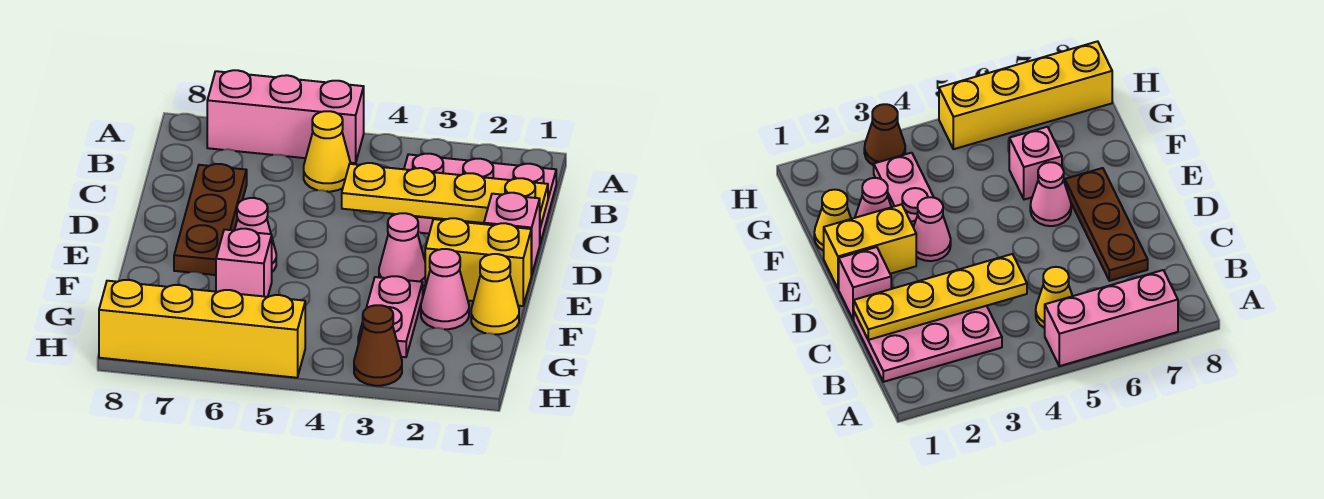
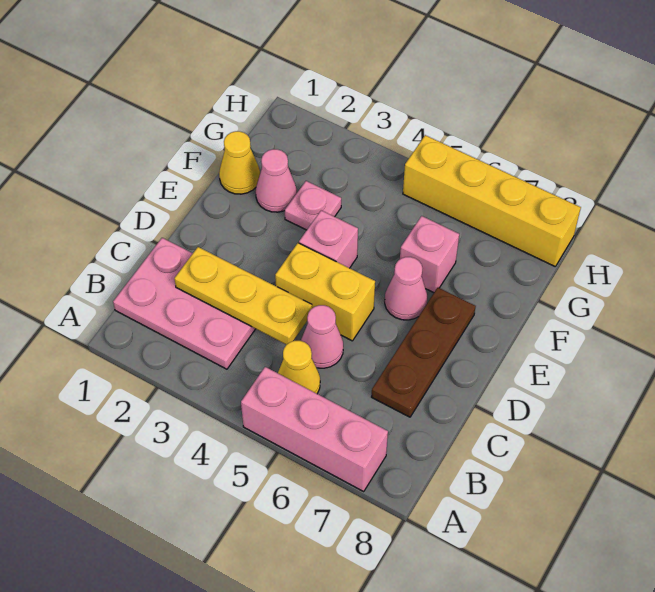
yellow 1x4 plate [342,163,548,227] -> yellow 1x3 plate [174,247,312,345]
pink 1x1 brick [484,193,540,275] -> pink 1x1 brick moved to [299,210,358,268]
yellow 1x2 brick [425,218,531,306] -> yellow 1x2 brick moved to [275,243,375,341]
pink 1x1 cone [379,213,425,287] -> pink 1x1 cone moved to [301,305,343,368]
pink 1x2 plate [358,276,423,357] -> pink 1x1 plate [285,181,341,230]
brown 1x1 cone [354,305,402,386] -> none

